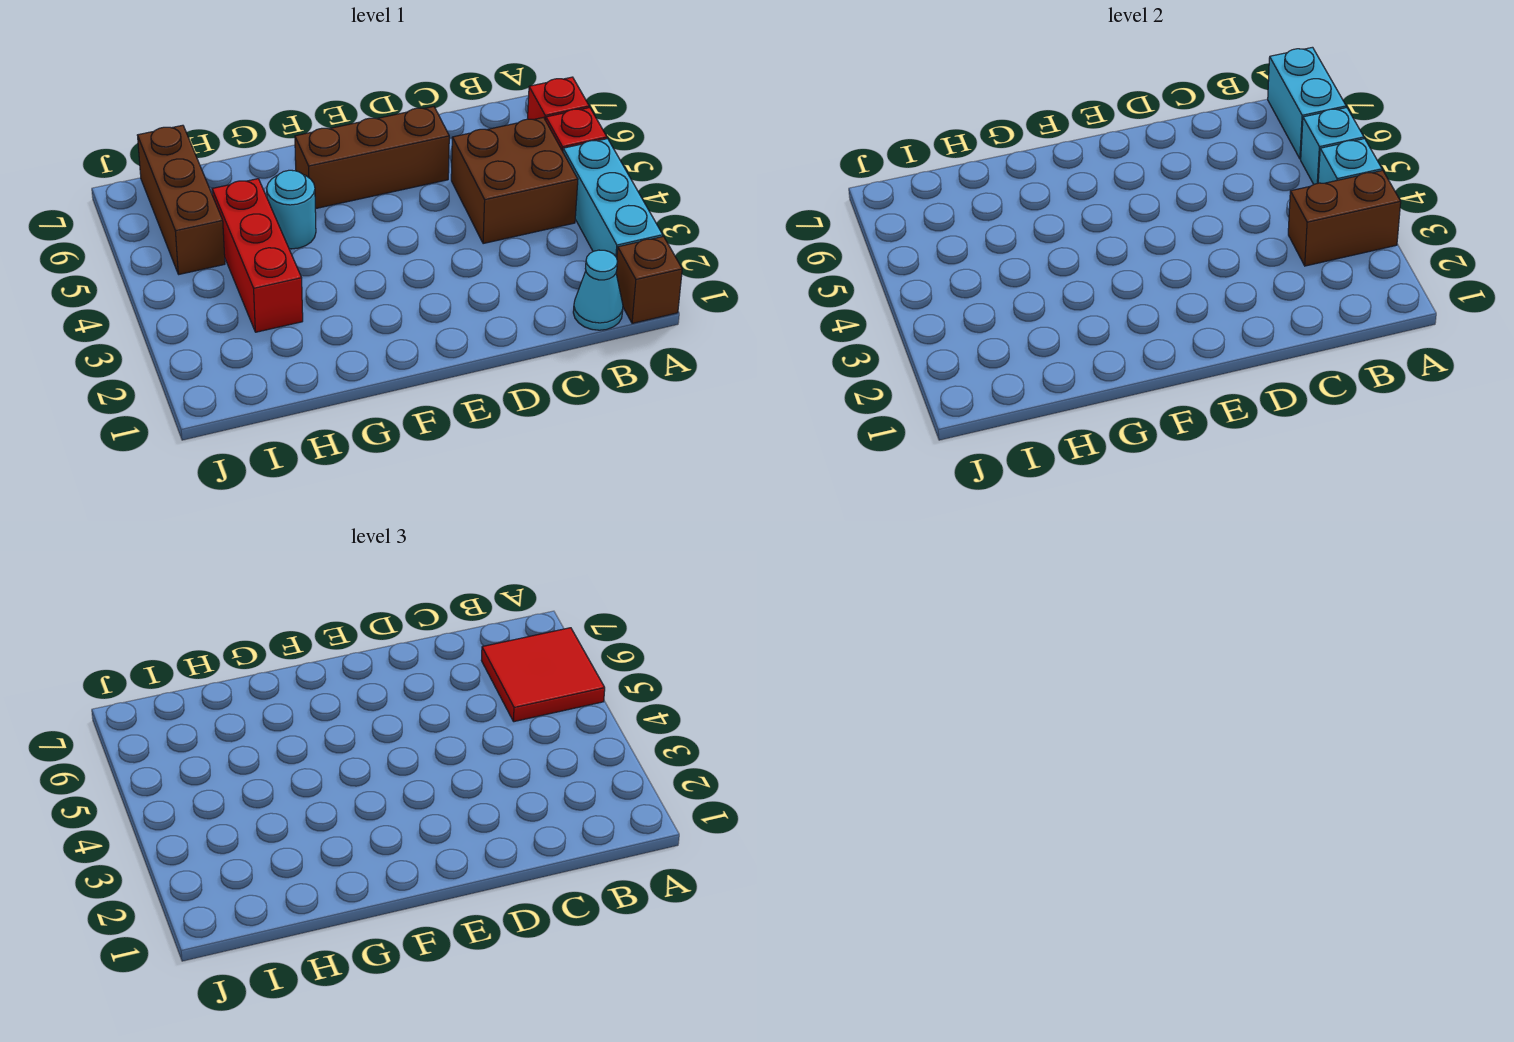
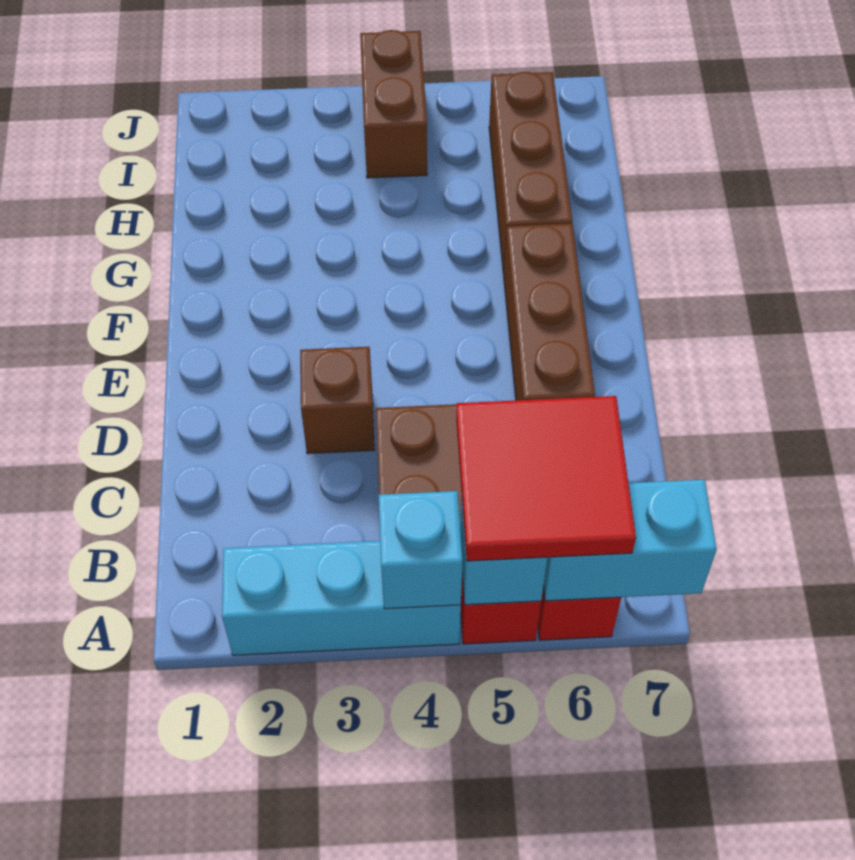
brown 1x1 brick [616,236,682,323] -> brown 1x1 brick moved to [300,347,375,454]
brown 1x2 brick [1288,170,1401,266] -> brown 1x2 brick moved to [360,30,427,178]
cyan 1x1 cone [573,250,623,330] -> none
cyan 1x1 round brick [267,170,316,249] -> none
red 1x3 brick [212,179,303,332] -> none
brown 1x3 brick [138,125,225,274] -> brown 1x3 brick turned to [489,72,572,274]

